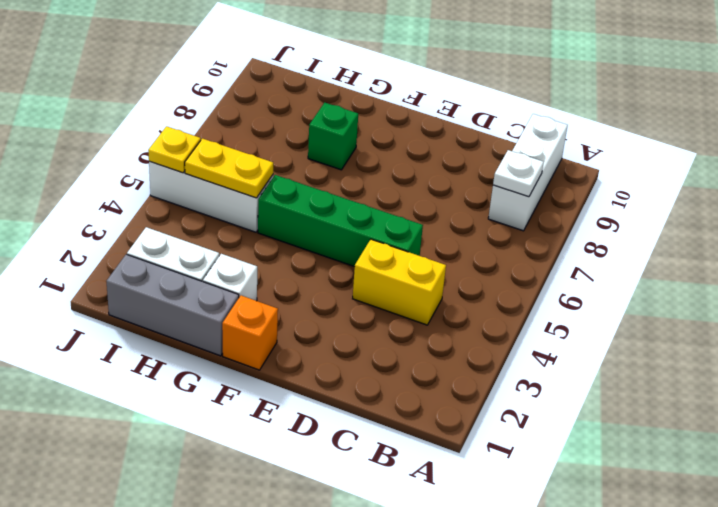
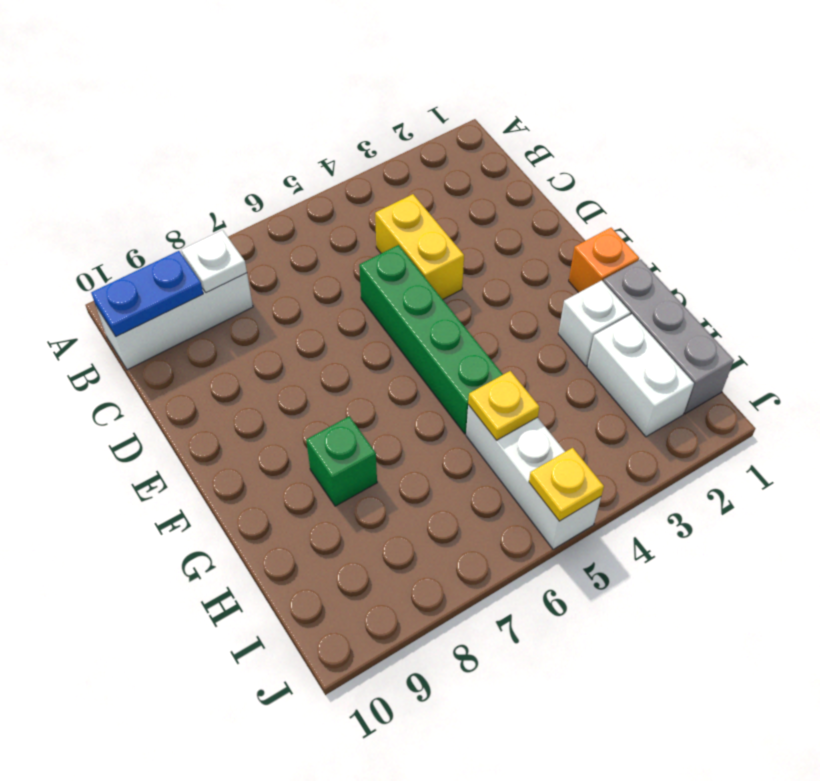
none -> blue 1x2 plate [91,251,203,337]
yellow 1x2 plate [185,139,273,198] -> yellow 1x1 plate [468,371,539,440]

